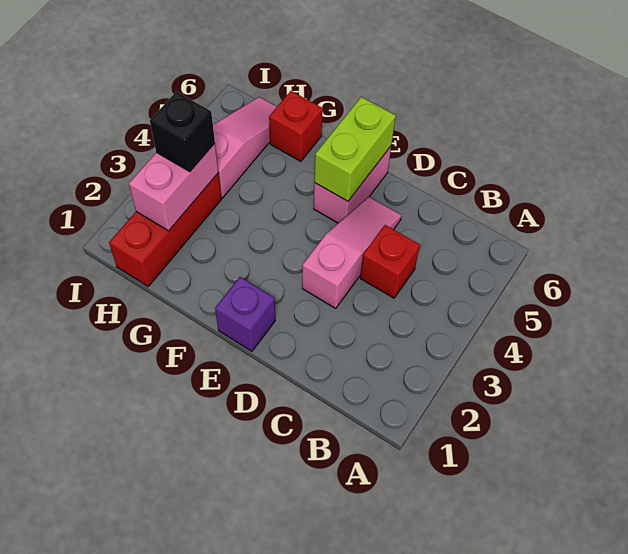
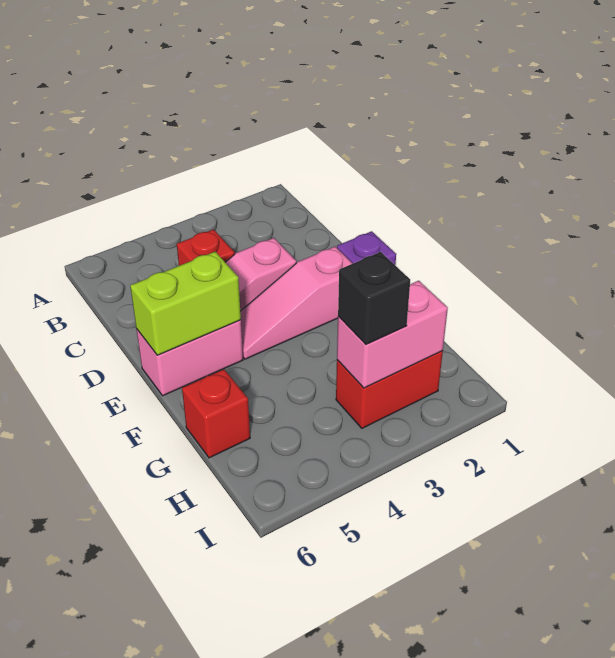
red 1x3 brick [109,173,222,287] -> red 1x2 brick [336,351,443,428]
pink 1x3 slope [213,97,277,198] -> pink 1x3 slope moved to [240,247,353,359]

